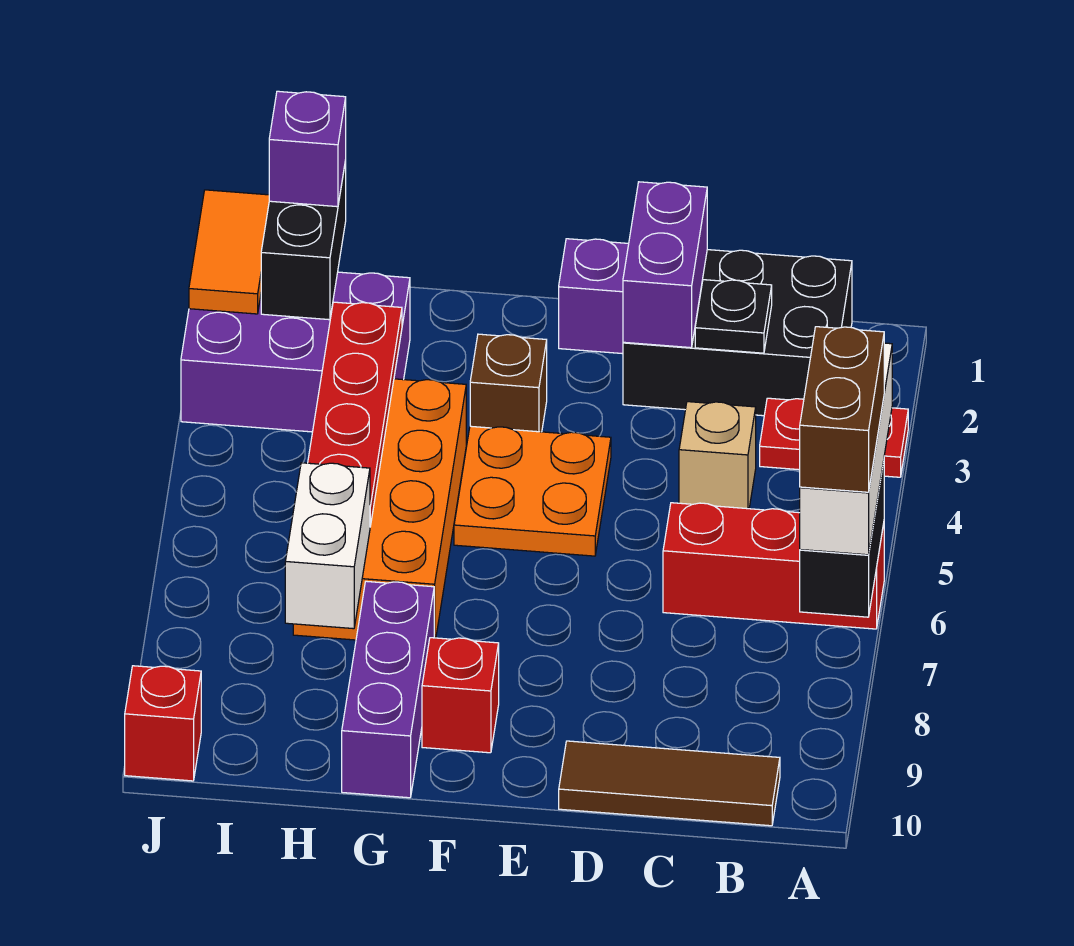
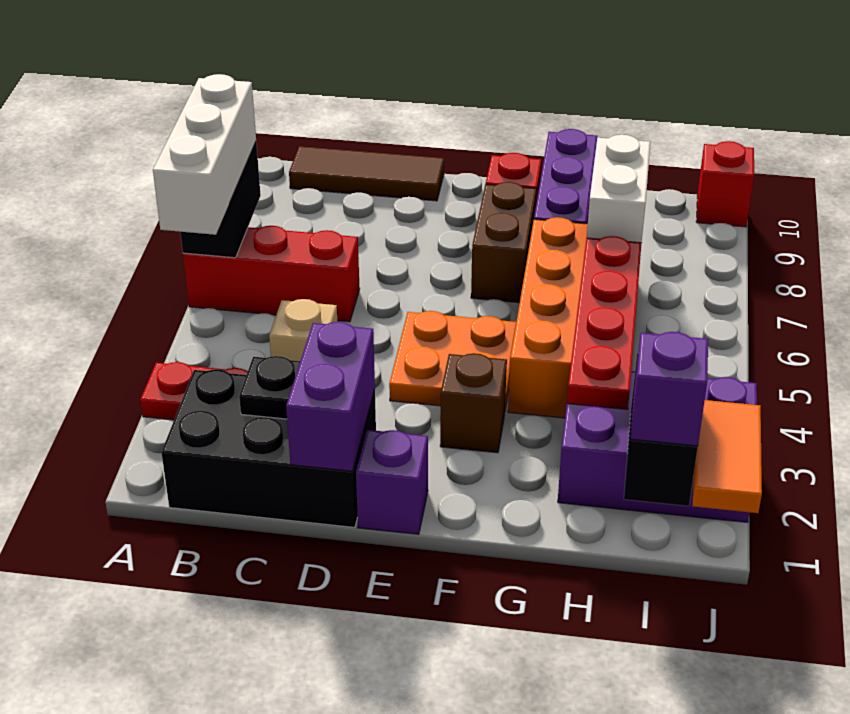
brown 1x2 brick [800,327,884,492] -> brown 1x2 brick moved to [471,182,536,303]

